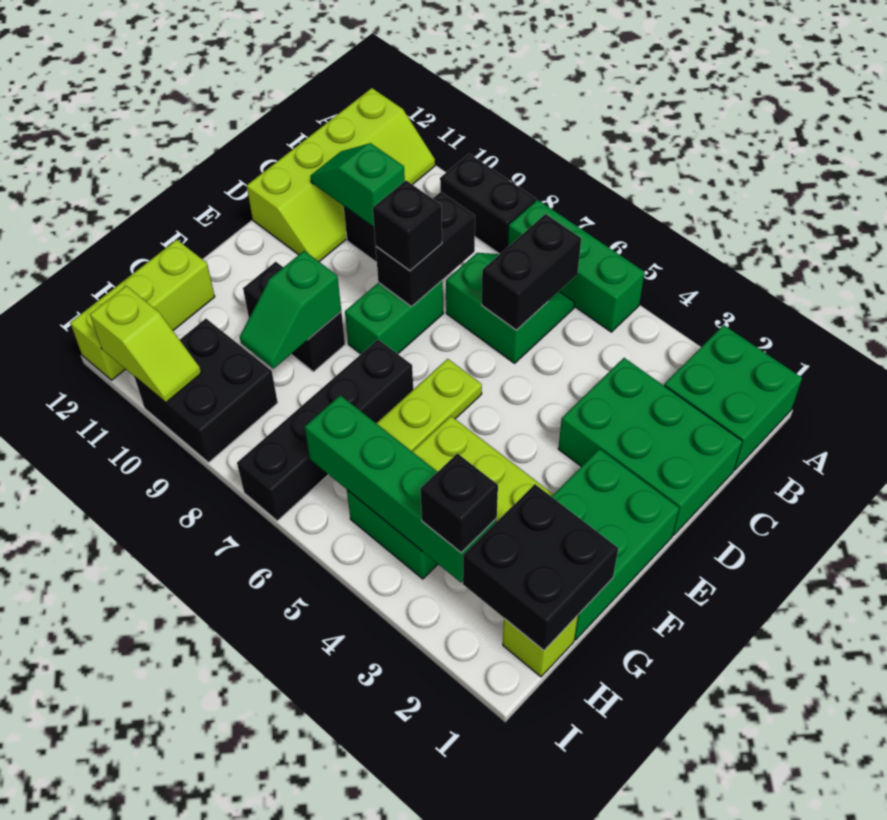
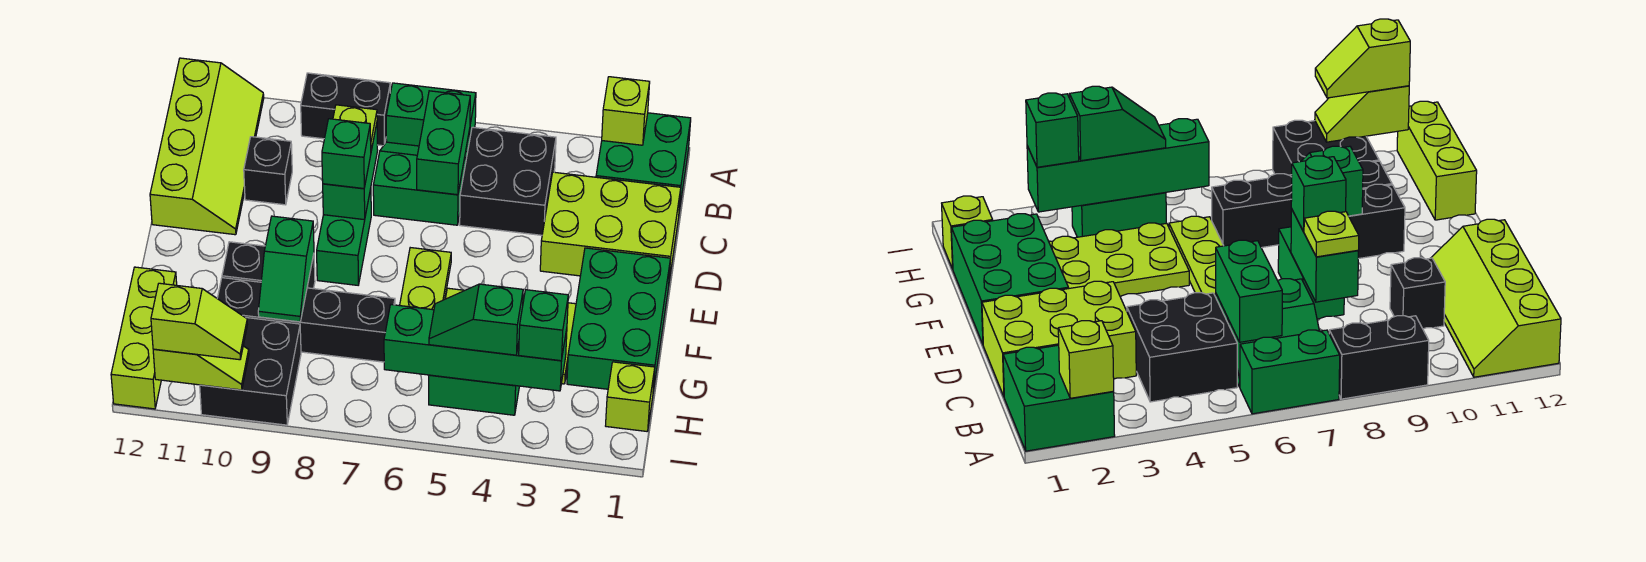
none -> lime 1x1 brick [602,77,650,145]
green 1x3 brick [508,200,645,332] -> green 1x2 brick [386,83,476,152]
black 1x2 brick [482,214,581,330] -> green 1x2 brick [417,91,470,195]
green 2x3 brick [558,358,742,535] -> lime 2x3 brick [540,172,681,281]
black 1x2 brick [376,192,475,307] -> green 1x2 brick [323,124,378,220]
none -> lime 1x1 plate [333,105,377,150]
green 1x2 slope [310,143,405,227] -> green 1x2 slope moved to [429,284,523,355]
black 1x1 brick [373,181,442,271] -> green 1x1 brick [322,119,371,189]
black 1x4 brick [237,339,413,521] -> black 1x4 brick turned to [217,278,395,362]
black 2x2 brick [463,484,618,650] -> black 2x2 brick moved to [460,127,556,235]
black 1x1 brick [420,453,498,553] -> green 1x1 brick [519,290,568,361]
none -> lime 1x2 slope [151,283,247,360]

